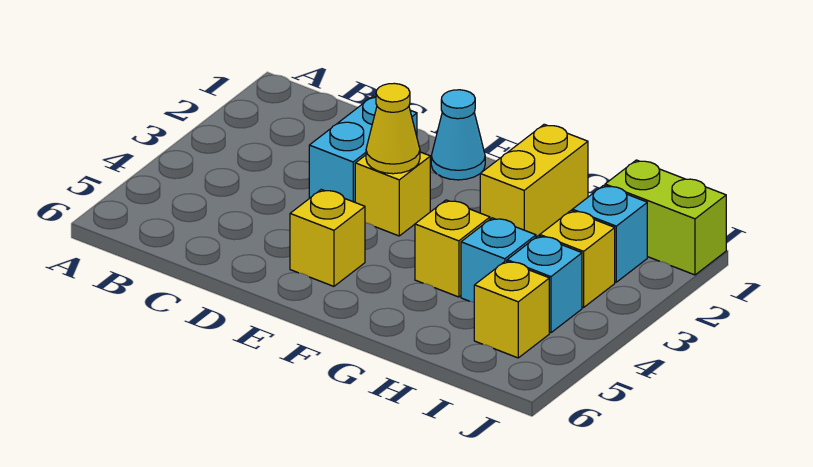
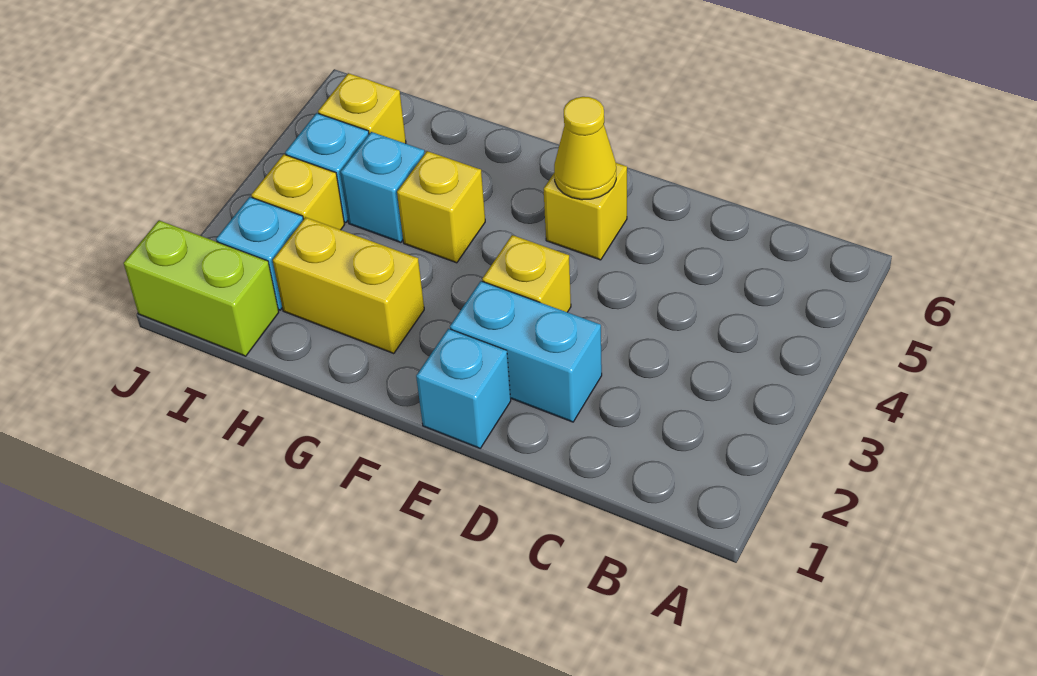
cyan 1x2 brick [309,96,417,202] -> cyan 1x2 brick turned to [450,281,602,422]
cyan 1x1 cone [431,90,485,180] -> cyan 1x1 brick [416,329,511,448]
yellow 1x1 cone [366,83,420,174] -> yellow 1x1 cone moved to [554,97,616,200]
yellow 1x2 brick [480,124,588,237] -> yellow 1x2 brick turned to [273,217,424,354]

